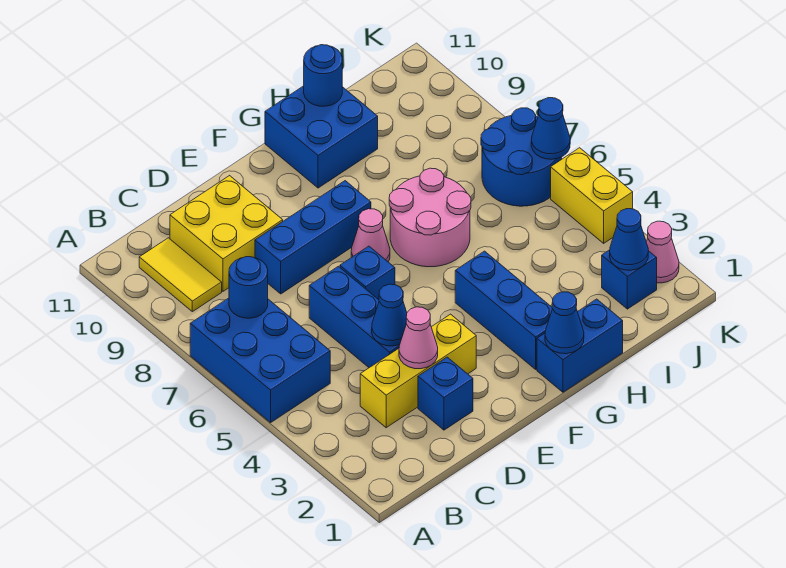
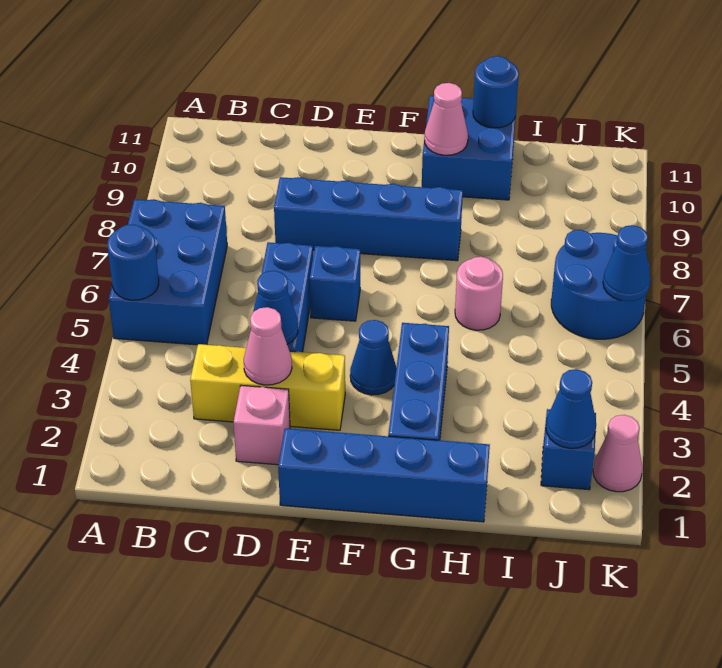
blue 1x1 round brick [229,257,268,318] -> blue 1x1 round brick moved to [107,224,159,300]
yellow 1x2 tile [139,238,222,312] -> none
yellow 2x2 brick [170,176,283,291] -> none
blue 1x1 brick [418,357,473,430] -> pink 1x1 brick [233,385,290,465]
blue 1x3 brick [255,181,371,294] -> blue 1x4 brick [274,177,463,261]
pink 1x1 cone [351,209,390,262] -> pink 1x1 cone moved to [424,83,468,155]
blue 1x2 brick [537,299,623,392] -> blue 1x4 brick [278,428,490,522]
blue 1x1 cone [545,292,584,354] -> blue 1x1 cone moved to [350,320,396,395]
pink 2x2 round brick [389,168,471,267] -> pink 1x1 round brick [455,257,503,330]
yellow 1x2 brick [551,148,633,243] -> none

